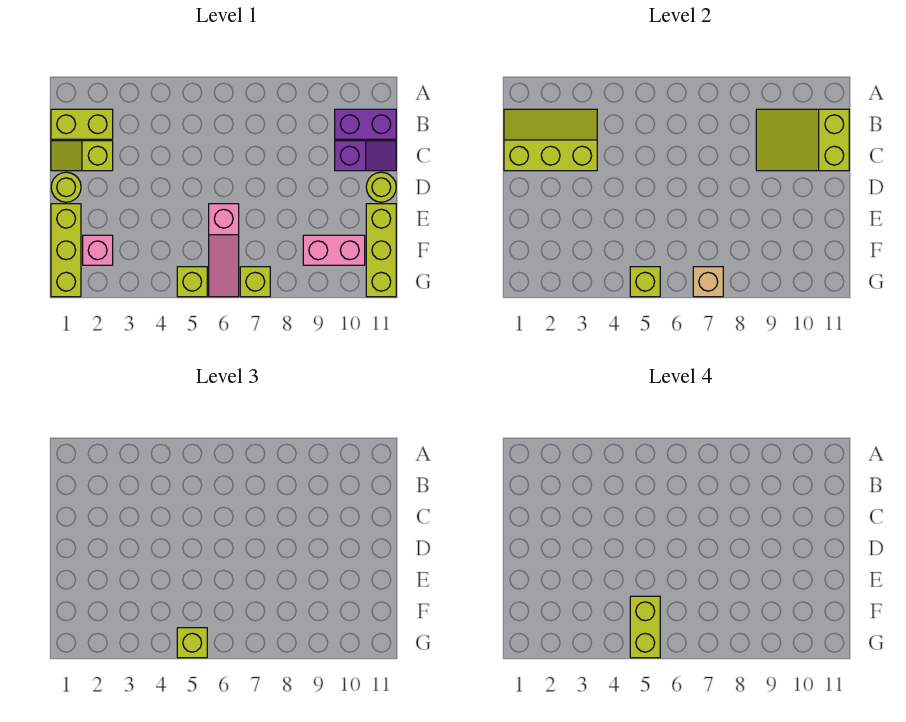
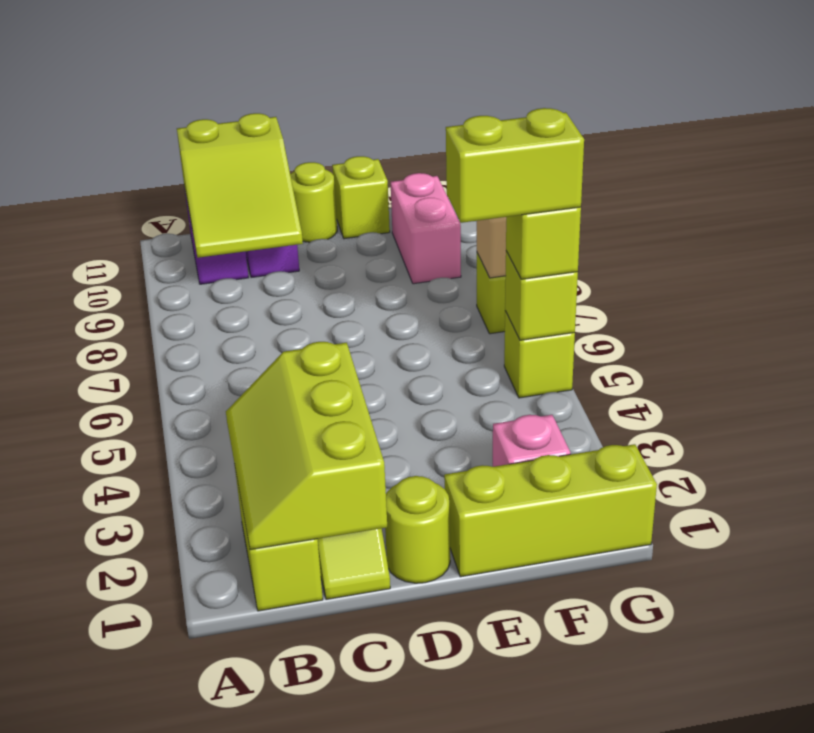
pink 1x3 slope [209,204,239,297] -> none
lime 1x3 brick [366,204,396,297] -> lime 1x1 brick [332,156,390,239]

